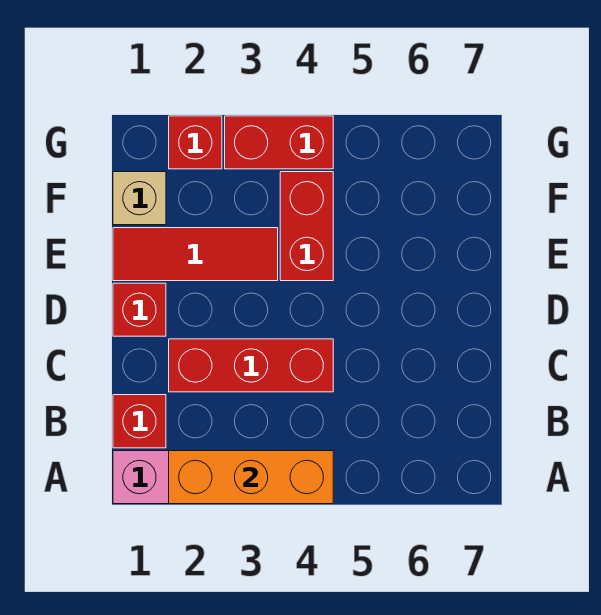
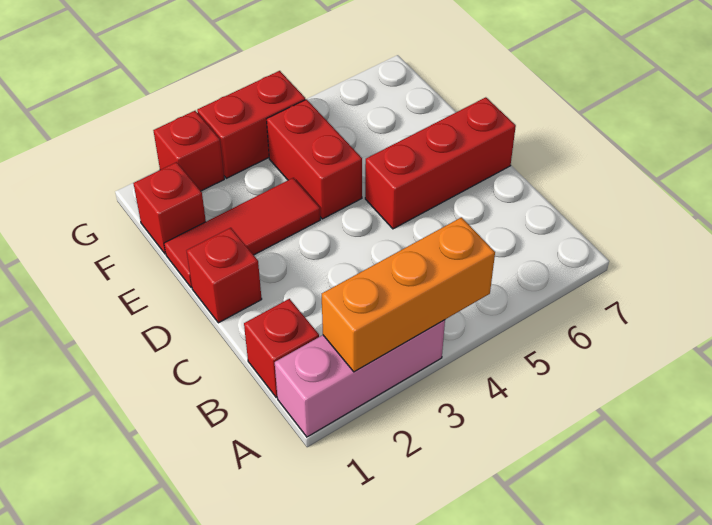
red 1x3 brick [169,339,333,392] -> red 1x3 brick moved to [365,97,516,229]
tan 1x1 brick [113,172,166,225] -> red 1x1 brick [133,162,206,254]

